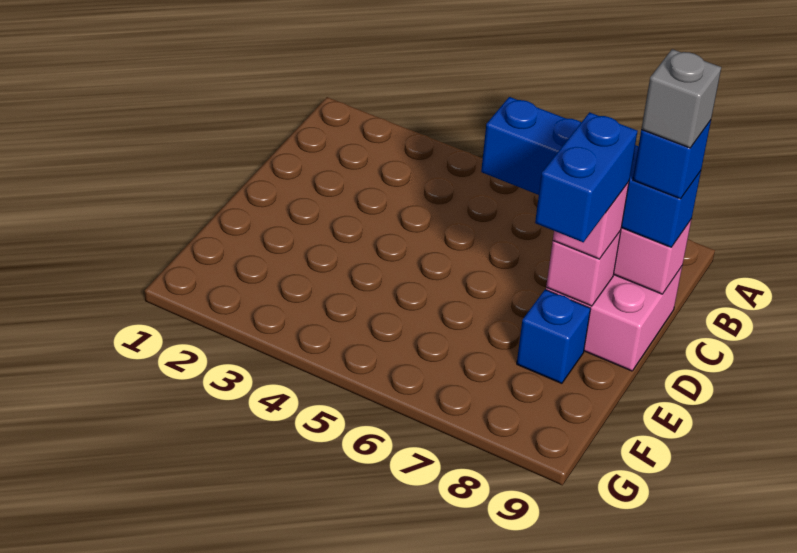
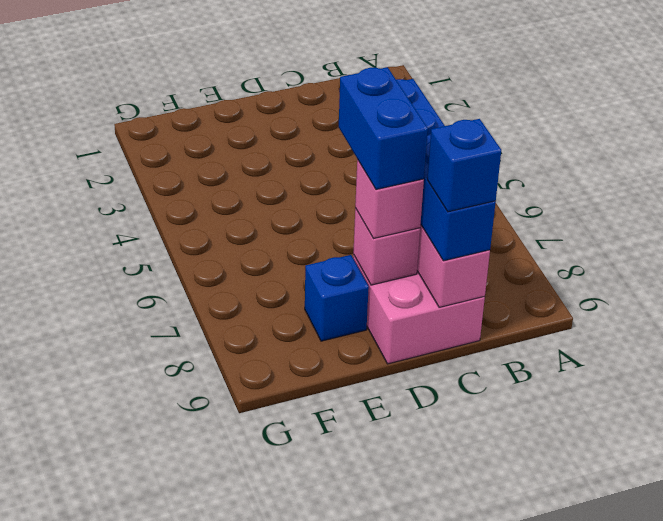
grey 1x1 brick [641,49,721,148] -> none
blue 1x2 brick [535,112,638,242] -> blue 1x2 brick turned to [339,67,428,190]

